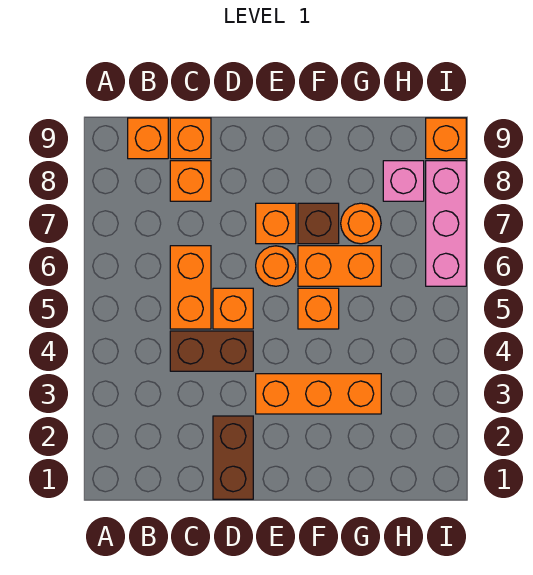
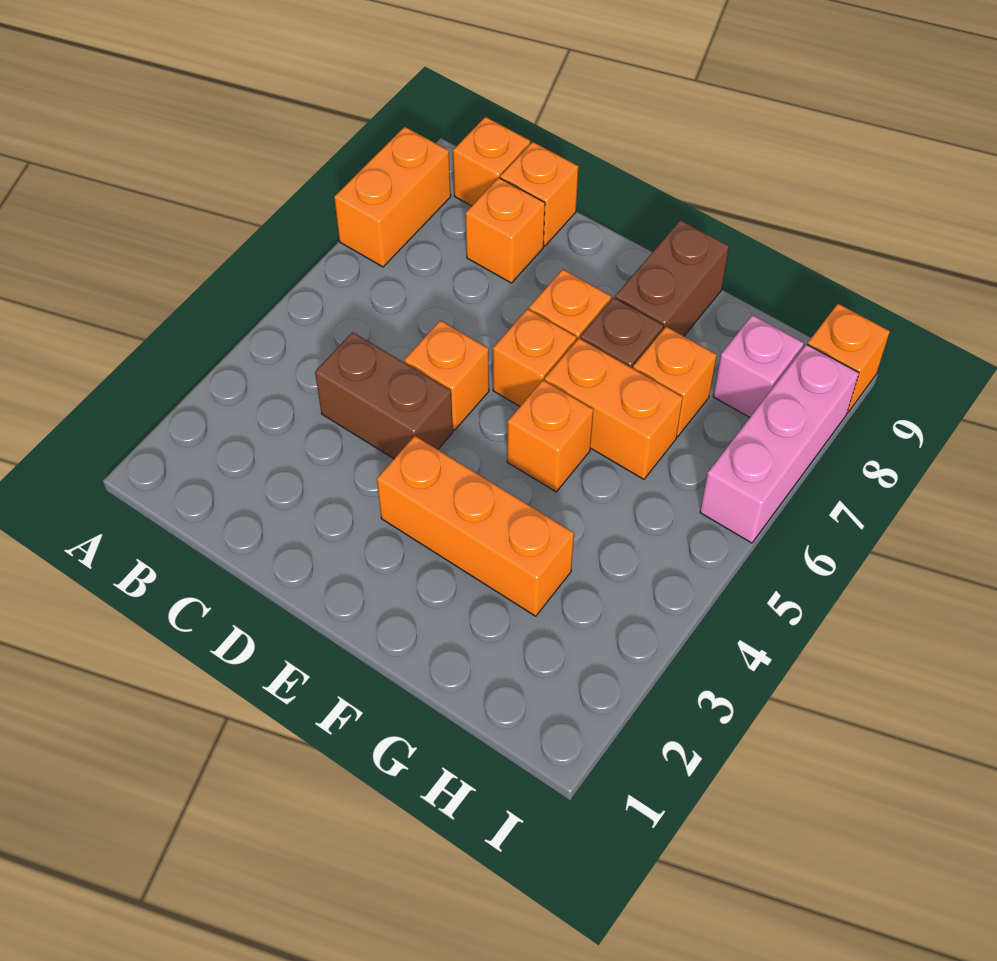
orange 1x2 brick [170,246,211,329] -> orange 1x2 brick moved to [334,127,451,267]
brown 1x2 brick [213,416,253,499] -> brown 1x2 brick moved to [615,220,729,336]
orange 1x1 round brick [256,246,296,286] -> orange 1x1 brick [493,309,576,406]
orange 1x1 round brick [341,203,381,244] -> orange 1x1 brick [633,327,717,437]

